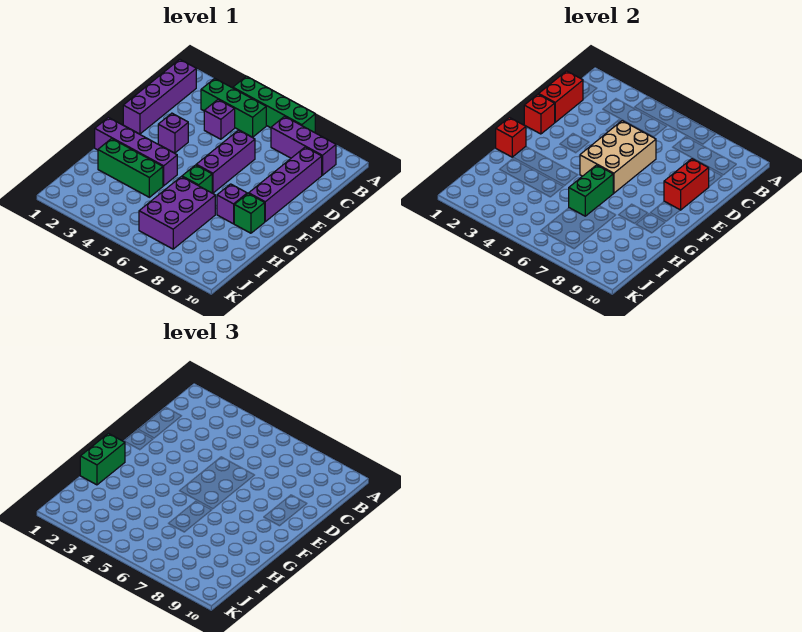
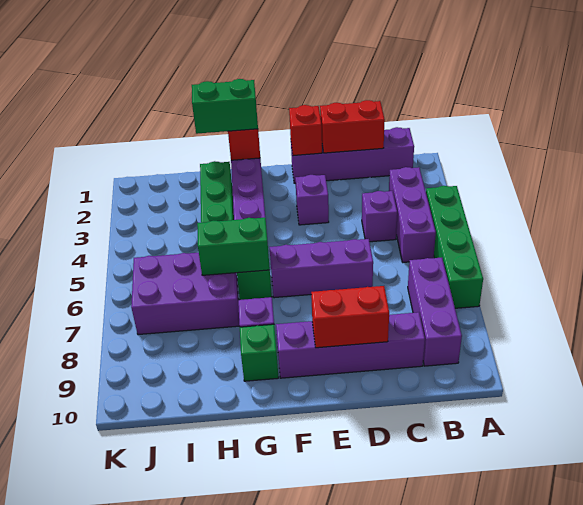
green 1x3 brick [201,78,266,137] -> purple 1x3 brick [389,167,436,262]
tan 2x3 brick [580,121,656,193] -> none

